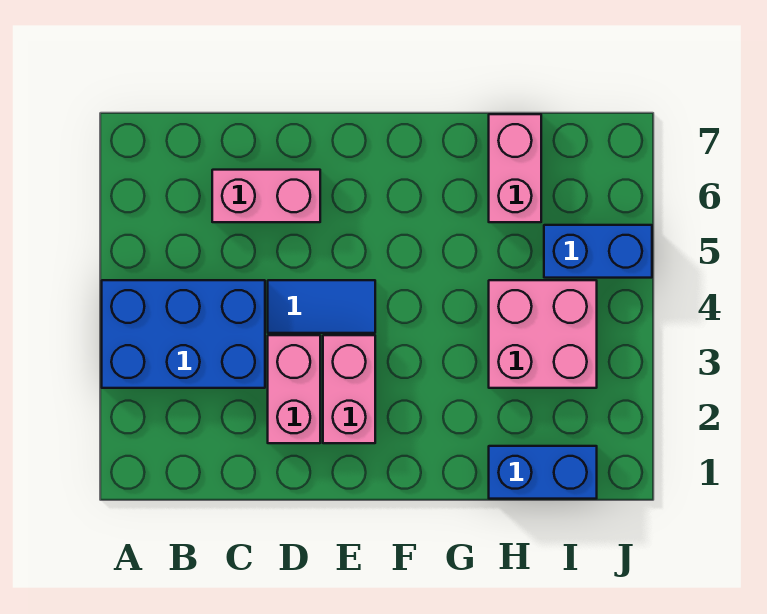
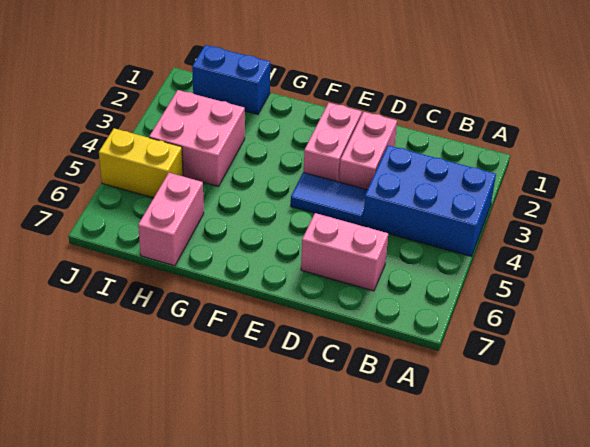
blue 1x2 brick [544,225,652,278] -> yellow 1x2 brick [99,128,183,198]

